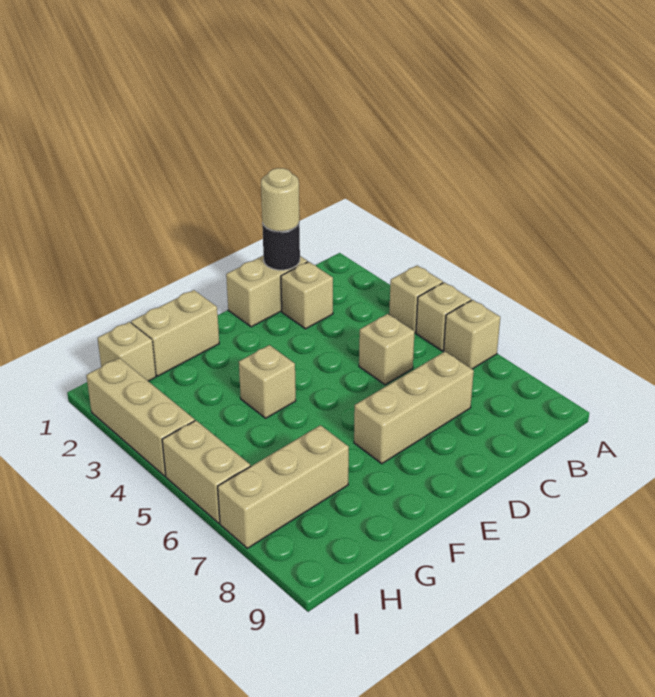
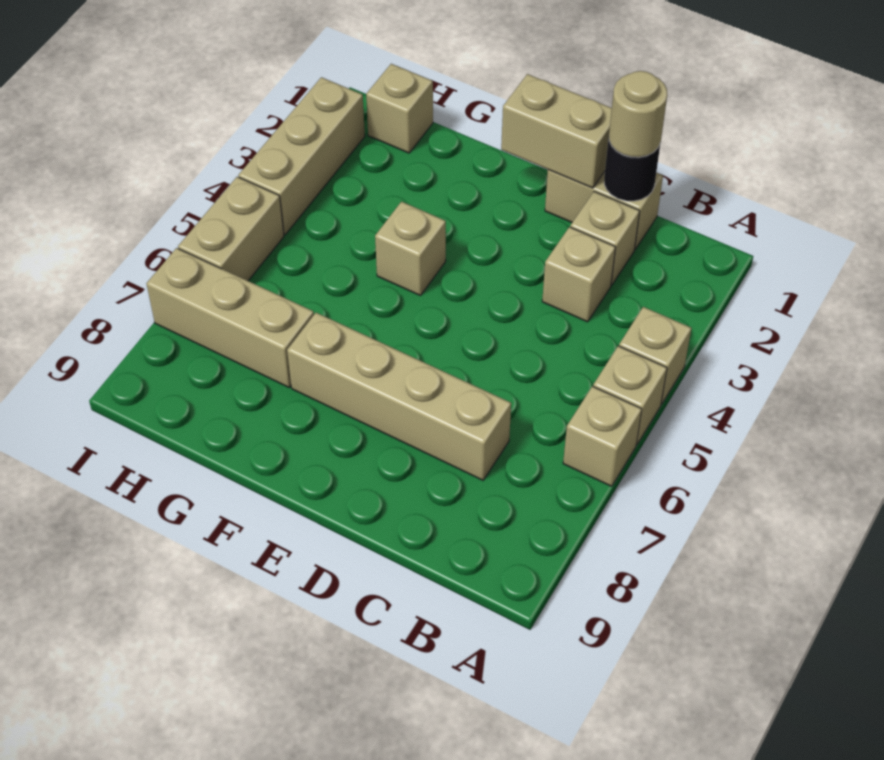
tan 1x1 brick [359,314,415,385] -> tan 1x1 brick moved to [542,227,616,322]
tan 1x3 brick [354,352,474,464] -> tan 1x4 brick [287,313,511,480]
tan 1x2 brick [131,290,219,376] -> tan 1x2 brick moved to [501,74,612,188]

